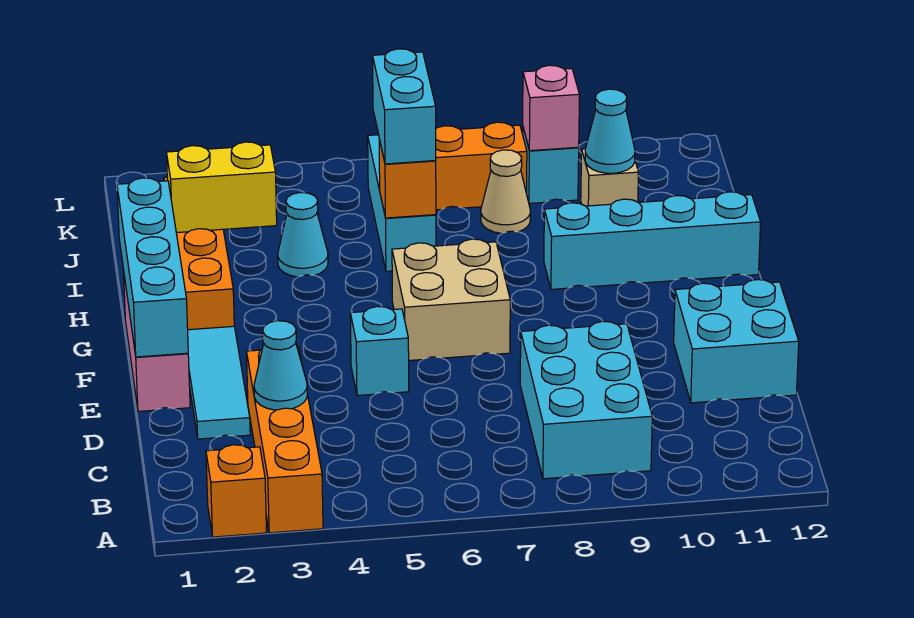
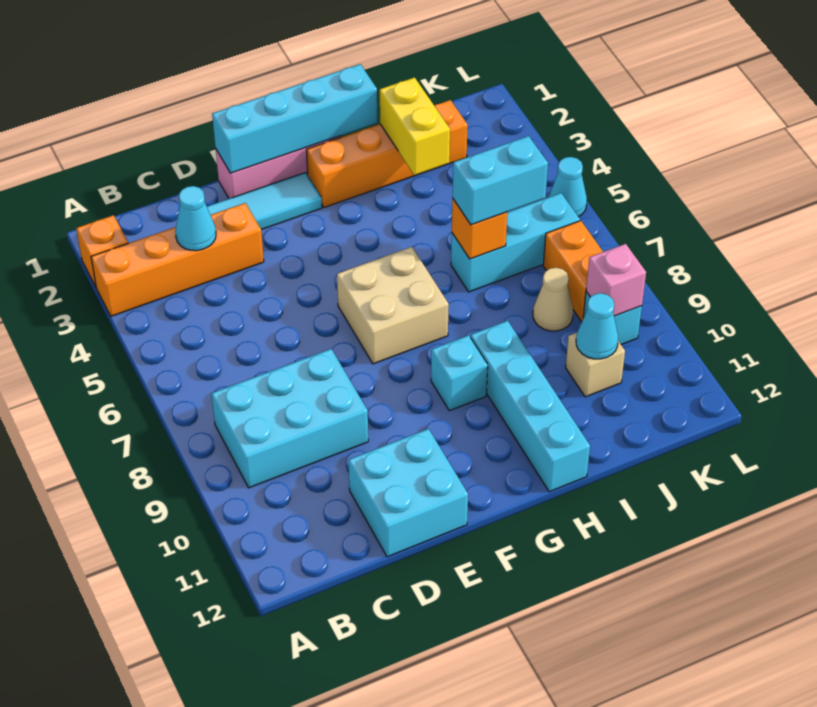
cyan 1x1 brick [350,306,409,396] -> cyan 1x1 brick moved to [431,335,488,411]
cyan 1x1 cone [278,192,328,277] -> cyan 1x1 cone moved to [549,157,587,217]

